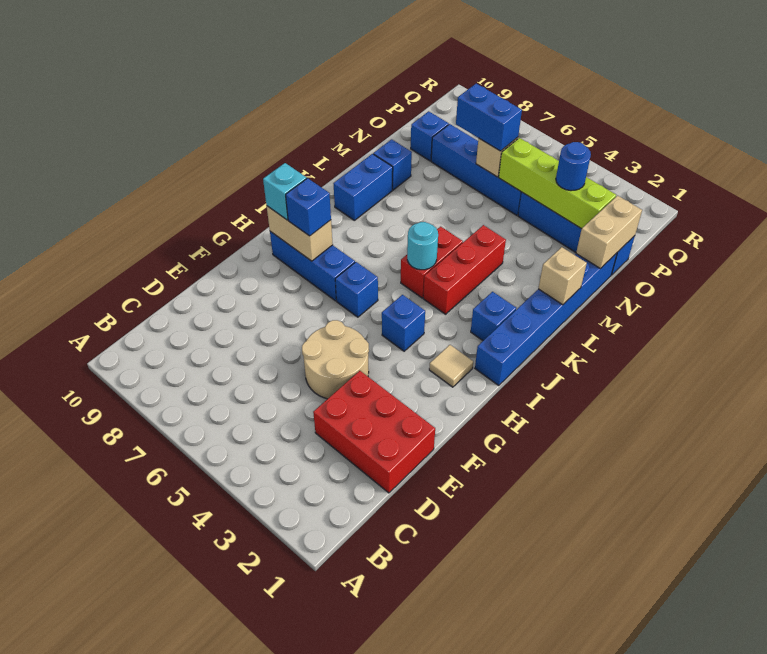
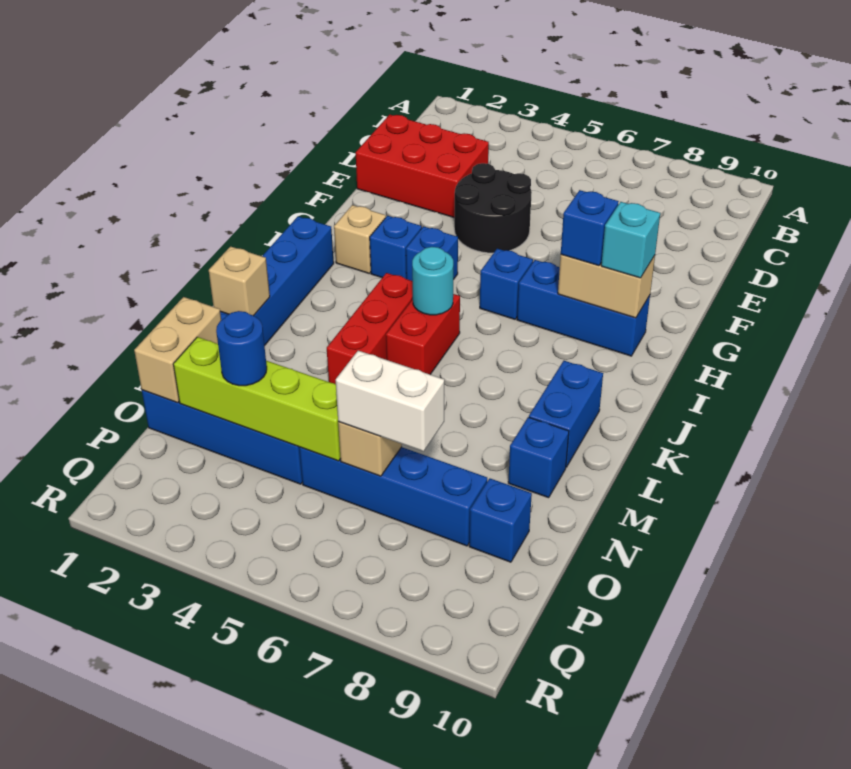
tan 2x2 round brick [302,320,369,399] -> black 2x2 round brick [454,163,532,253]
tan 1x1 tile [429,345,473,387] -> tan 1x1 brick [334,205,386,273]
blue 1x1 brick [471,292,516,341] -> blue 1x1 brick moved to [370,216,422,279]
blue 1x2 brick [456,84,522,151] -> white 1x2 brick [336,351,444,451]

